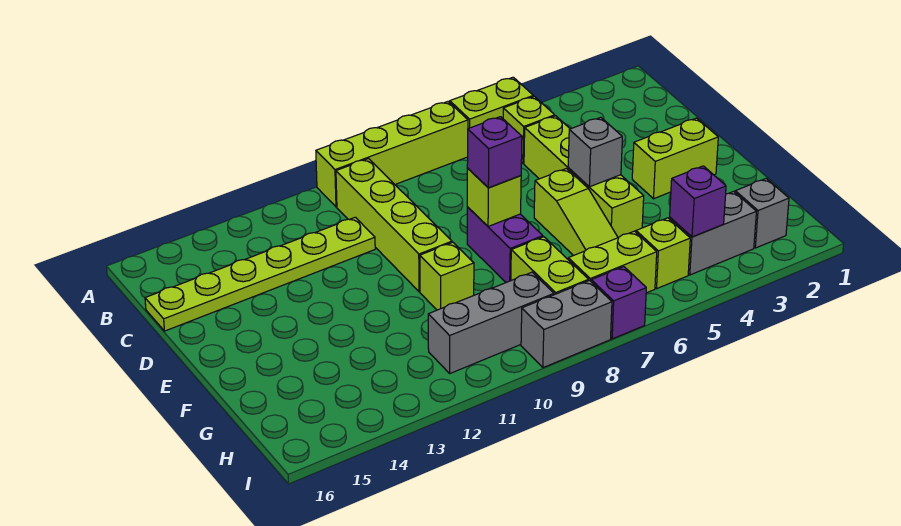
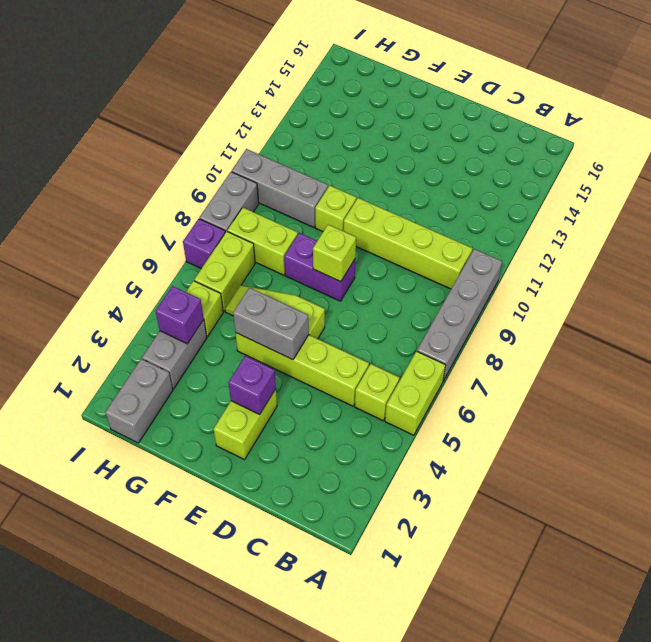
lime 1x4 brick [316,102,468,207] -> grey 1x4 brick [417,249,502,381]
lime 1x6 plate [145,217,375,331] -> none
grey 1x1 brick [568,117,622,187] -> grey 1x2 brick [233,288,309,360]
purple 1x1 brick [467,117,522,188] -> purple 1x1 brick moved to [228,356,276,414]
grey 1x1 brick [735,179,789,248] -> grey 1x2 brick [105,359,173,443]
grey 1x3 brick [428,272,554,373] -> grey 1x3 brick turned to [232,149,328,228]

